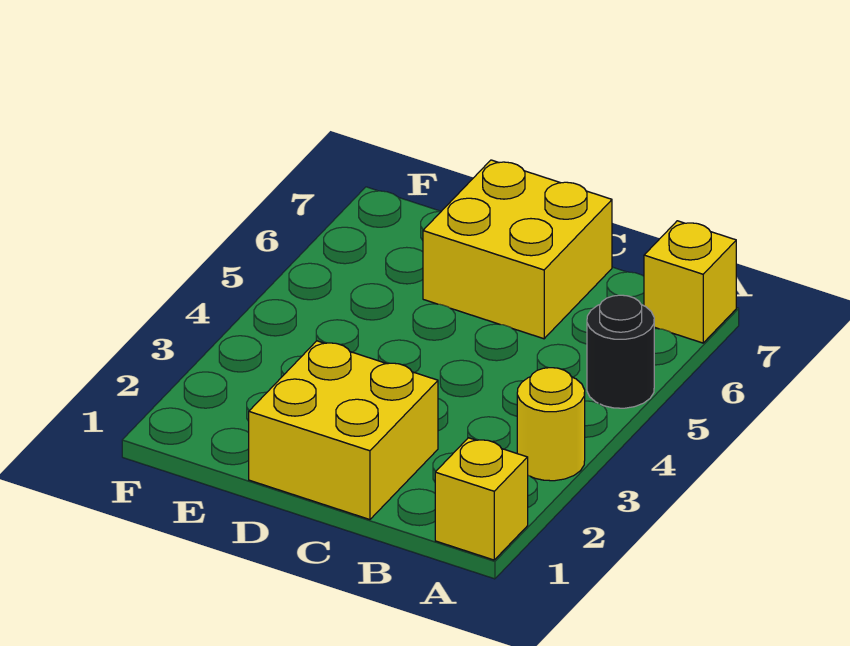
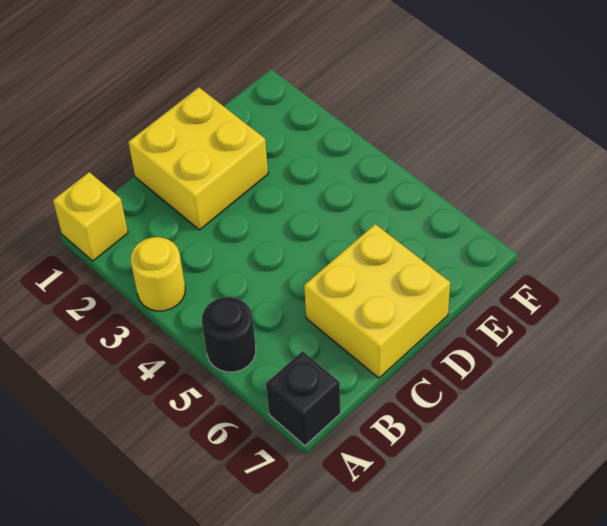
yellow 1x1 brick [644,221,736,343] -> black 1x1 brick [266,351,341,446]

